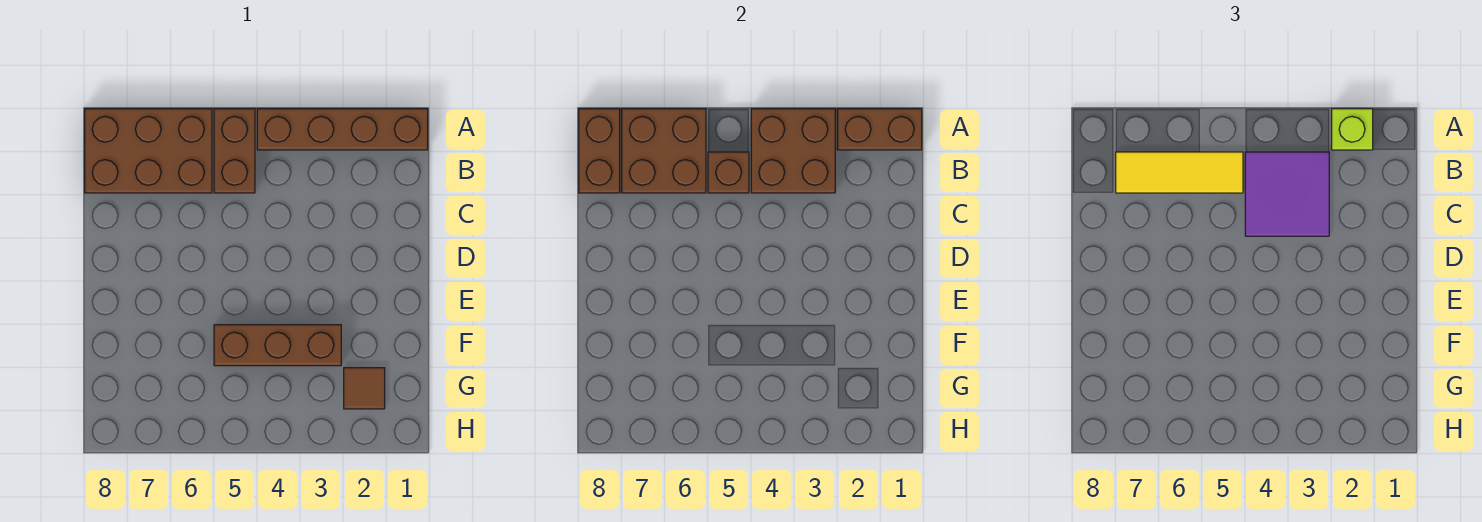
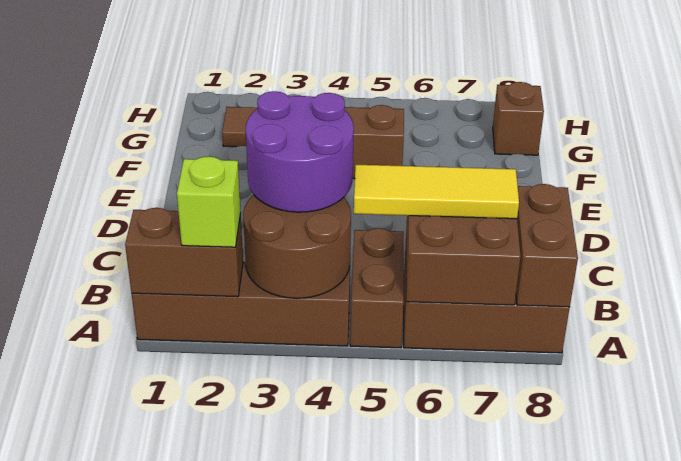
brown 2x2 brick [751,109,835,193] -> brown 2x2 round brick [243,195,351,298]
purple 2x2 tile [1245,152,1329,236] -> purple 2x2 round brick [246,91,354,212]
brown 1x1 brick [708,152,749,193] -> brown 1x1 brick moved to [493,82,544,155]

